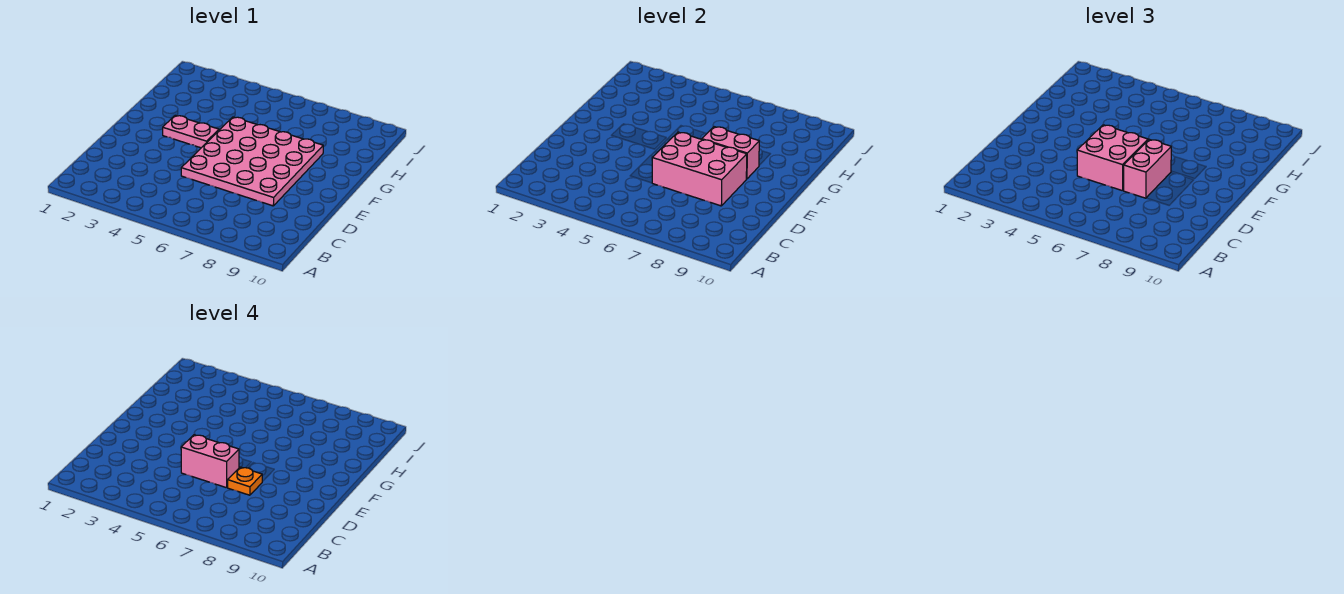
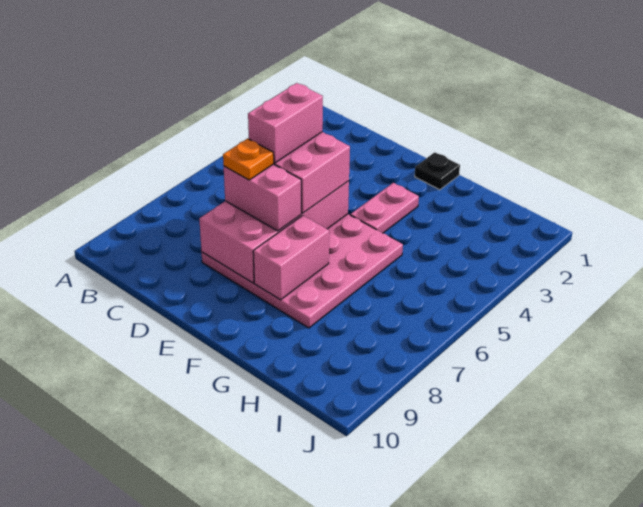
pink 2x3 brick [652,132,747,206] -> pink 2x4 brick [199,181,349,283]
none -> black 1x1 plate [415,152,460,190]

